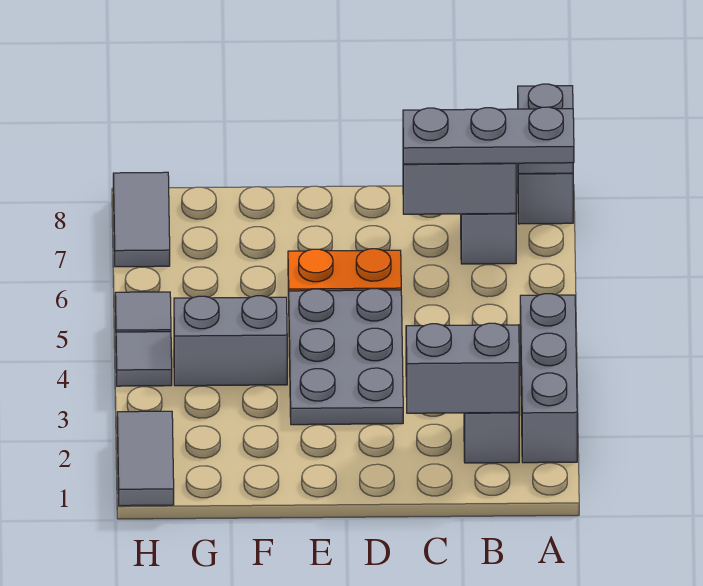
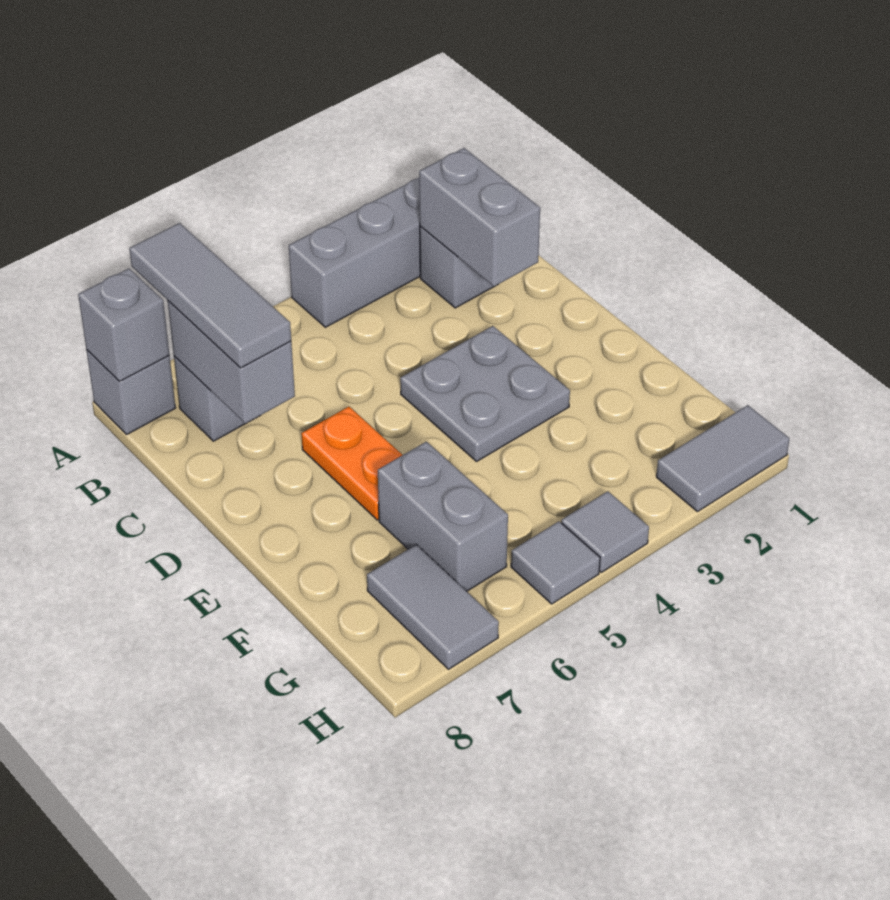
grey 1x3 plate [403,107,574,164] -> grey 1x3 tile [129,223,291,368]
grey 2x3 plate [289,289,403,425] -> grey 2x2 plate [400,326,570,461]
grey 1x2 brick [174,296,287,386] -> grey 1x2 brick moved to [378,442,508,591]
grey 1x2 tile [113,172,170,267] -> grey 1x2 tile turned to [367,545,499,669]

